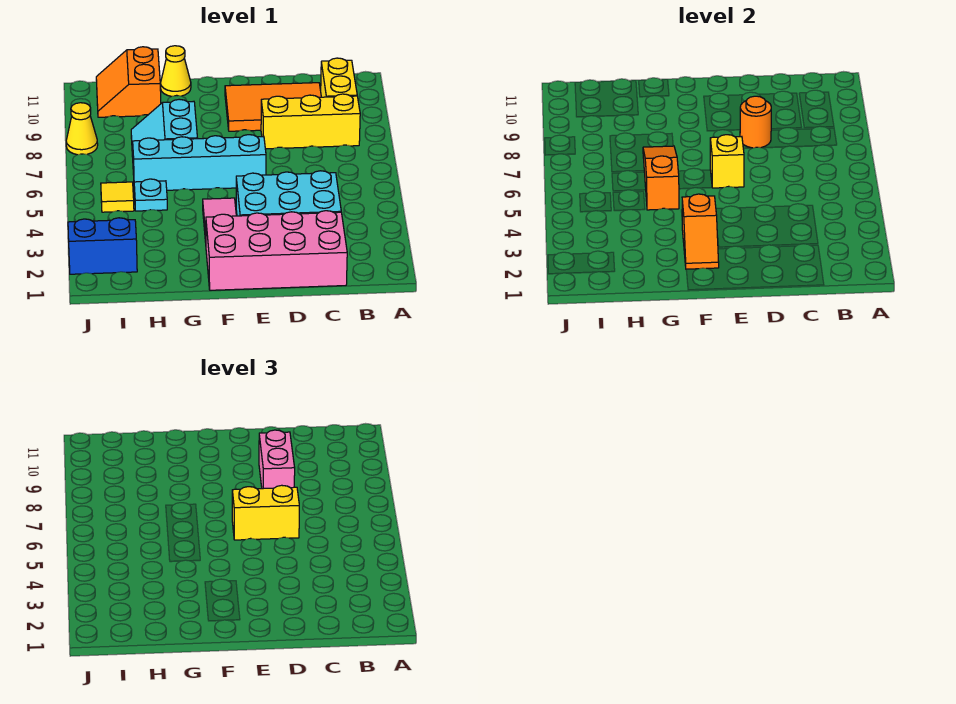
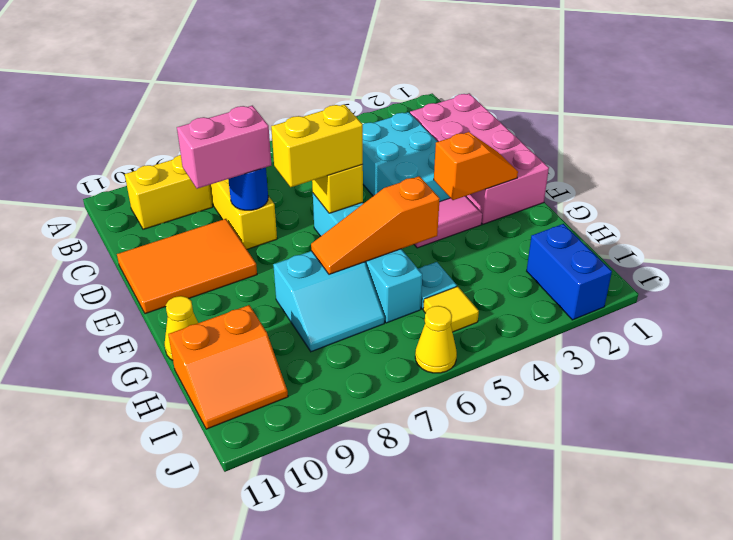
orange 2x3 tile [225,83,321,131] -> orange 2x3 tile turned to [117,219,257,314]
yellow 1x2 brick [232,485,299,540] -> yellow 1x2 brick turned to [271,104,363,187]
orange 1x1 round brick [740,96,771,148] -> blue 1x1 round brick [228,167,268,210]
yellow 1x1 cone [66,103,98,155] -> yellow 1x1 cone moved to [415,306,457,373]

